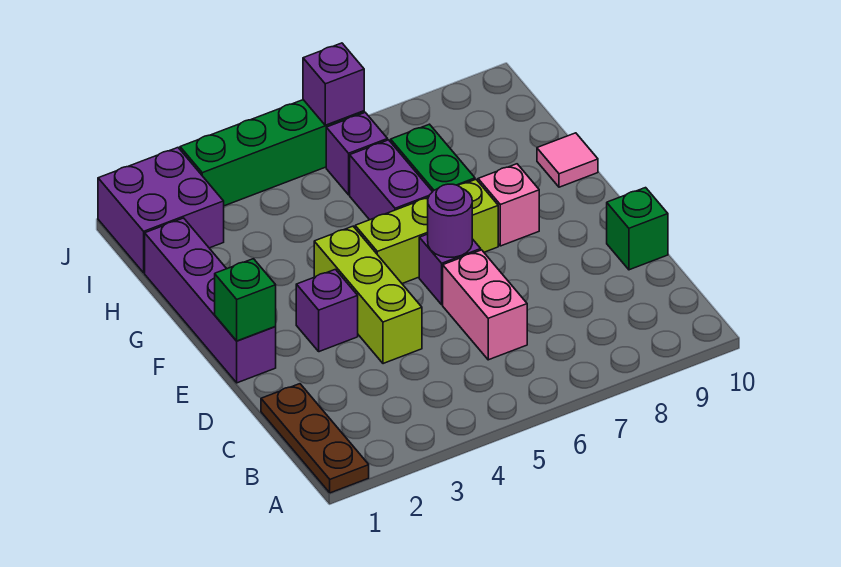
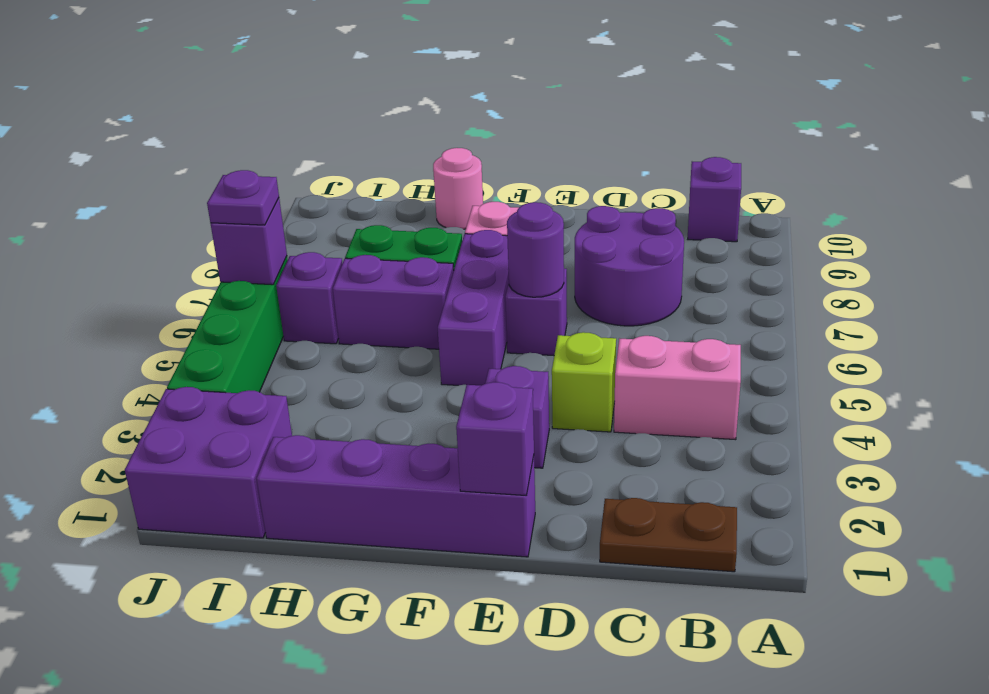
brown 1x3 plate [261,384,369,493] -> brown 1x2 plate [600,498,737,572]
none -> purple 1x1 brick [688,157,741,242]
pink 1x2 brick [443,250,527,360] -> pink 1x2 brick moved to [614,336,741,440]
none -> purple 2x2 round brick [575,206,684,326]
lime 1x3 brick [314,226,422,364] -> lime 1x1 brick [552,332,616,432]
green 1x1 brick [607,188,668,270] -> none
green 1x1 brick [215,259,276,341] -> purple 1x1 brick [456,382,534,496]
lime 1x3 brick [355,180,498,283] -> purple 1x3 brick [438,230,509,385]
pink 1x1 tile [537,133,598,187] -> pink 1x1 round brick [433,148,483,229]
none -> purple 1x1 plate [207,170,279,225]

